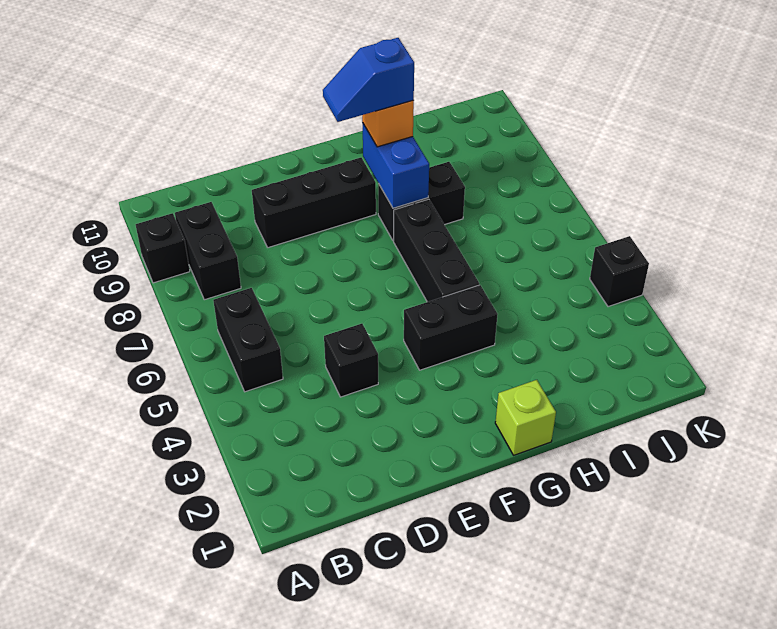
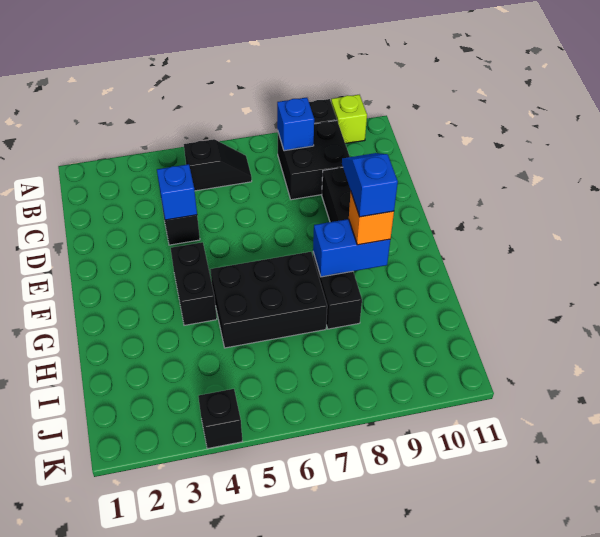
black 1x2 brick [213,288,283,392] -> black 1x2 slope [184,139,252,191]
black 1x2 brick [175,202,241,300] -> black 2x2 brick [278,120,350,200]
none -> blue 1x1 brick [277,98,314,151]
none -> blue 1x1 brick [157,164,197,220]
lime 1x1 brick [495,380,556,455] -> lime 1x1 brick moved to [331,95,367,144]
black 1x3 brick [394,199,479,302] -> black 2x3 brick [210,252,327,348]

